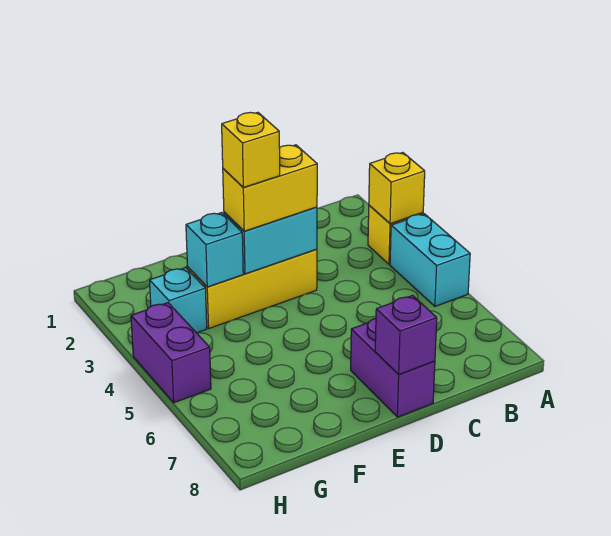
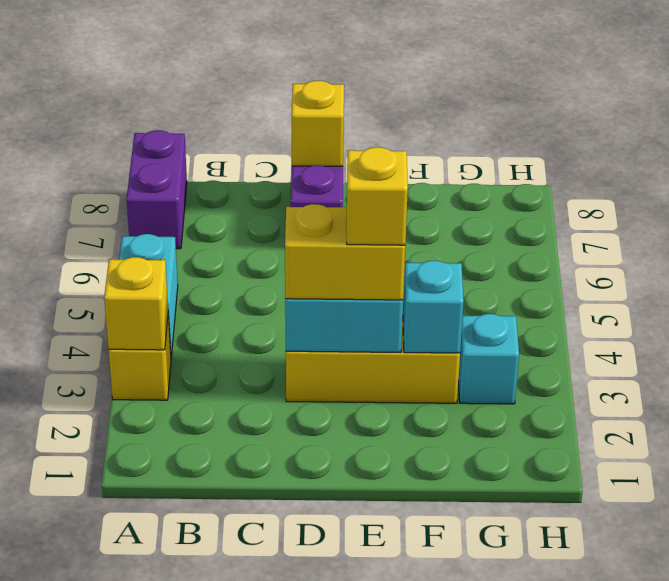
purple 1x1 brick [375,295,437,375] -> yellow 1x1 brick [292,81,344,166]
purple 1x2 brick [131,303,211,403] -> purple 1x2 brick moved to [127,130,187,249]

